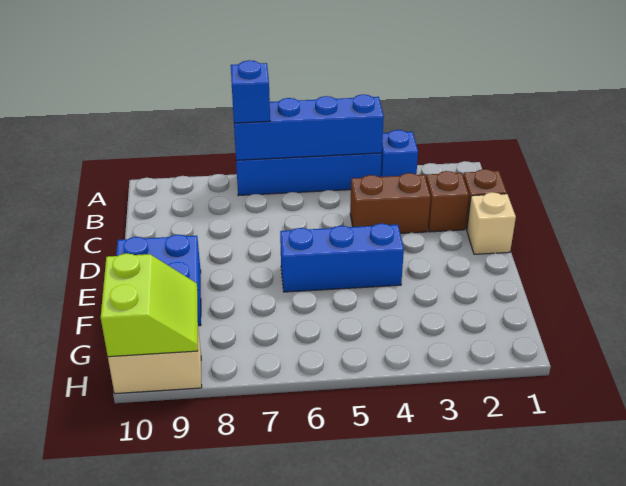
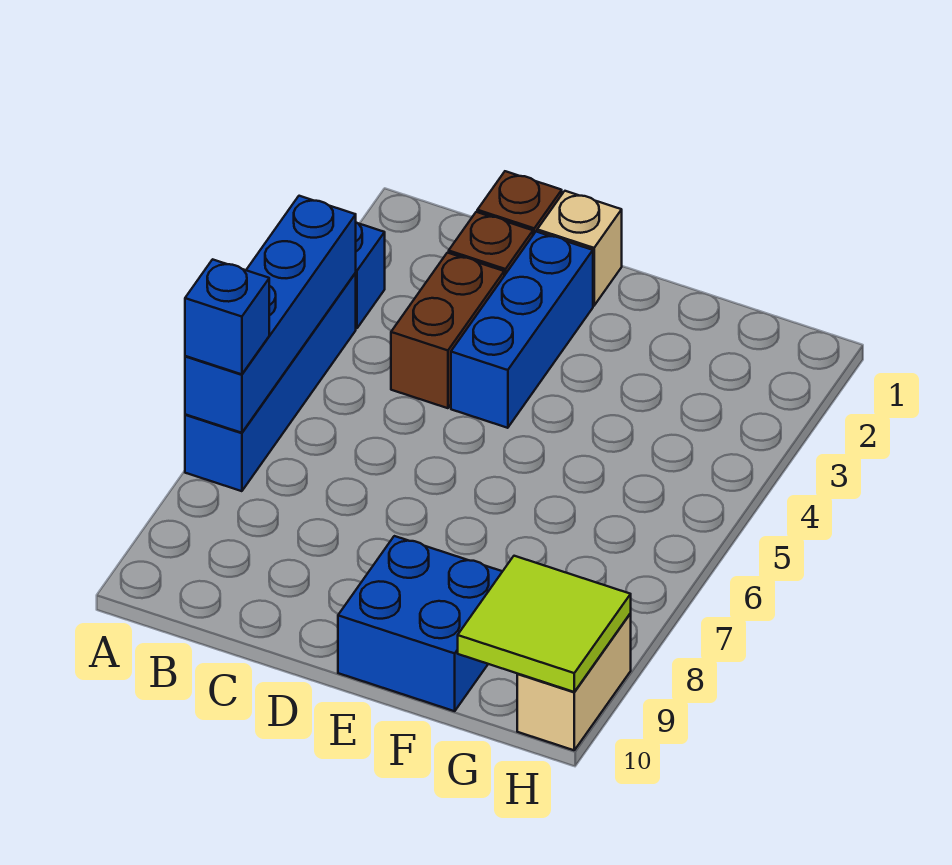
blue 1x3 brick [280,223,404,292] -> blue 1x3 brick moved to [451,232,593,428]
lime 2x2 slope [101,253,198,357] -> lime 2x2 tile [458,556,631,692]

